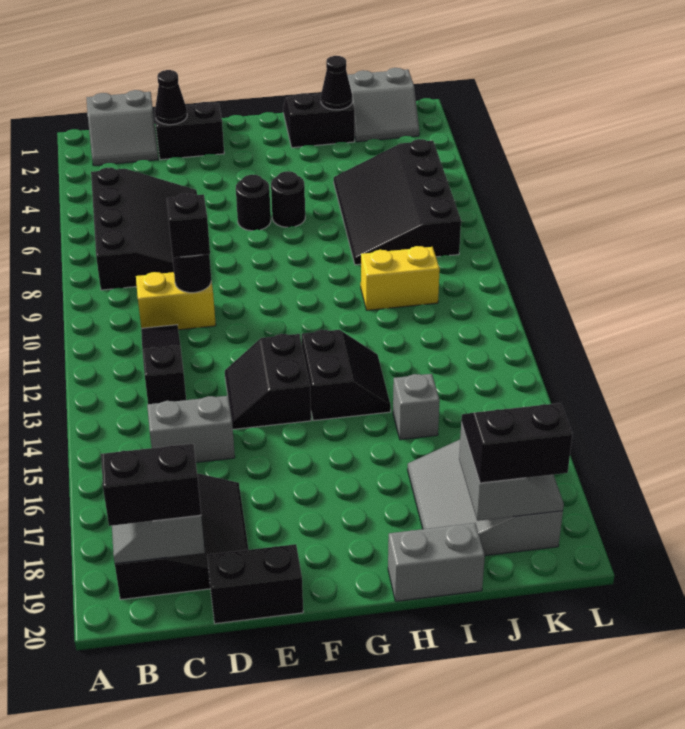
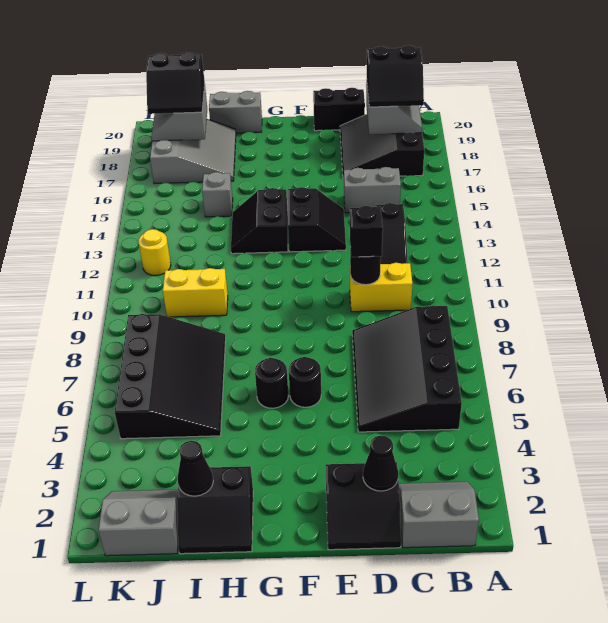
none -> yellow 1x1 round brick [139,229,171,276]

